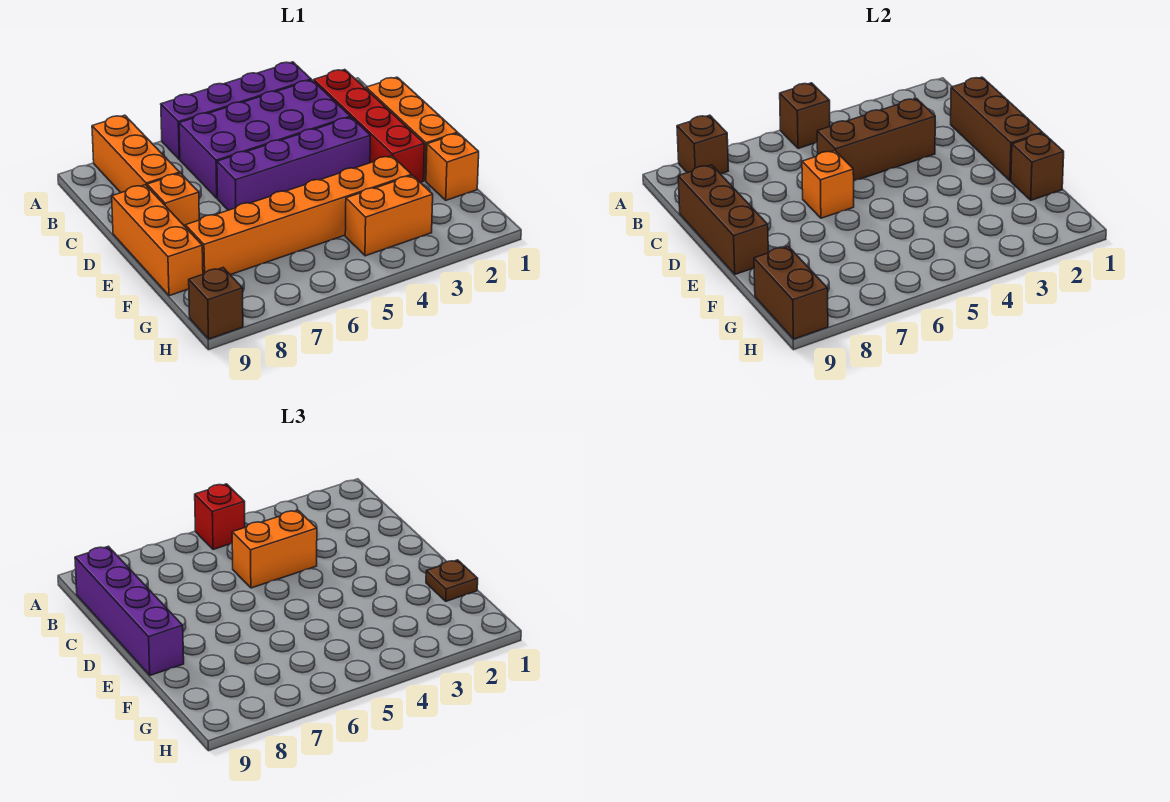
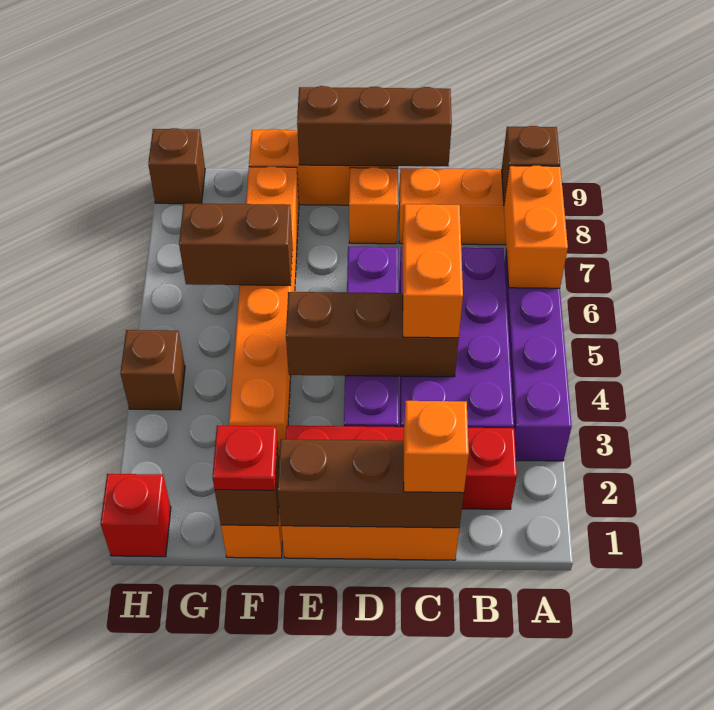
brown 1x1 brick [780,83,830,149] -> brown 1x1 brick moved to [120,330,185,410]
red 1x1 brick [195,484,245,550] -> red 1x1 brick moved to [100,474,171,557]
purple 1x4 brick [75,546,184,675] -> none
brown 1x3 brick [817,99,935,181] -> brown 1x3 brick turned to [286,292,459,377]
orange 1x1 brick [802,151,854,218] -> orange 1x1 brick moved to [404,401,469,493]
brown 1x1 plate [426,560,478,601] -> red 1x1 plate [212,426,277,490]
orange 1x2 brick [345,175,433,256] -> orange 1x2 brick moved to [504,166,568,288]
brown 1x2 brick [754,246,828,339] -> brown 1x2 brick moved to [179,204,293,286]

